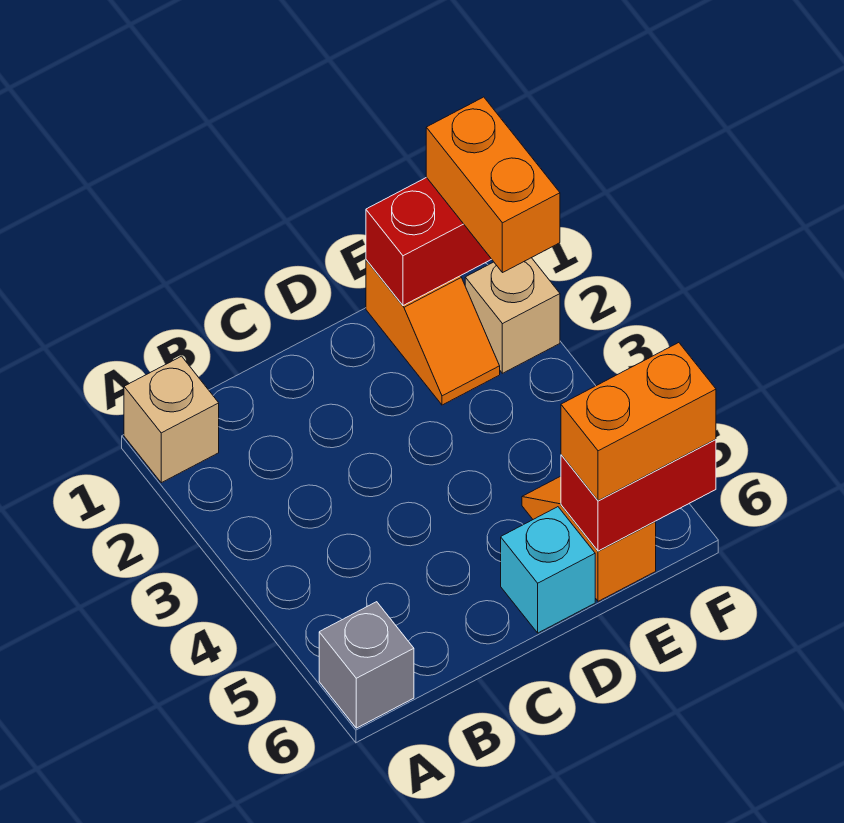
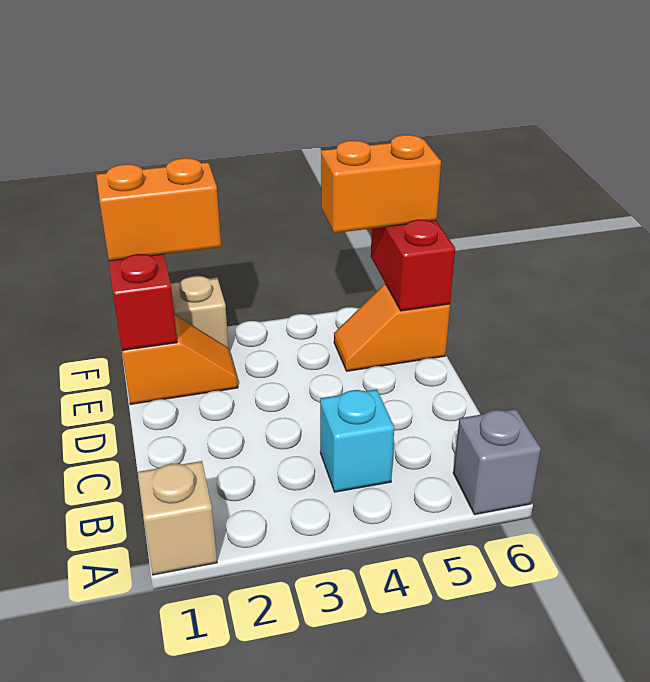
cyan 1x1 brick [501,507,595,633] -> cyan 1x1 brick moved to [320,389,394,492]
orange 1x2 brick [561,343,716,501] -> orange 1x2 brick turned to [321,135,441,233]

